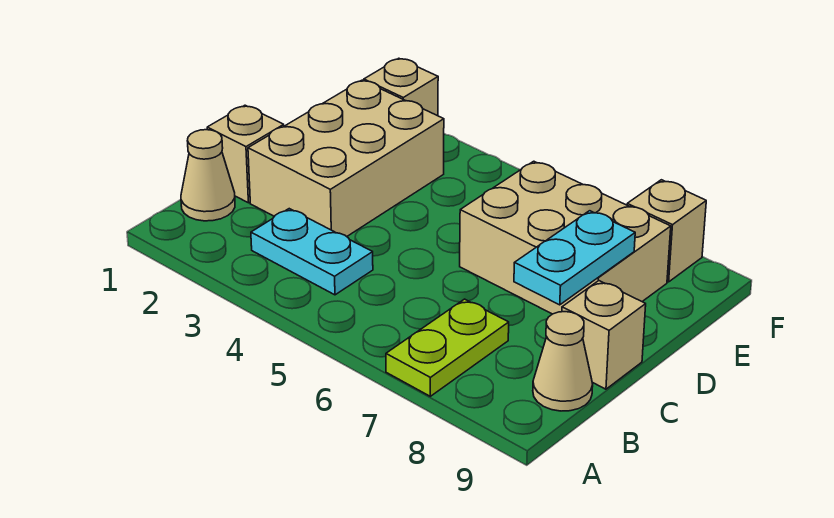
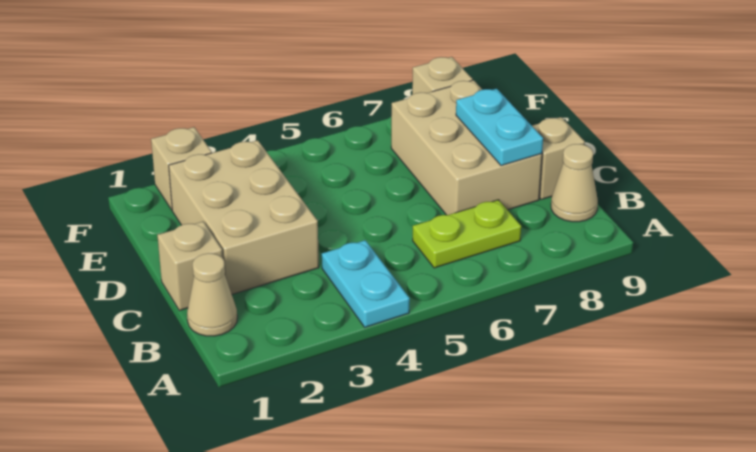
lime 1x2 plate [386,299,509,396] -> lime 1x2 plate turned to [413,200,521,268]
cyan 1x2 plate [251,209,373,295] -> cyan 1x2 plate turned to [322,240,410,327]
tan 2x3 brick [460,161,671,314] -> tan 2x3 brick turned to [391,80,542,215]

